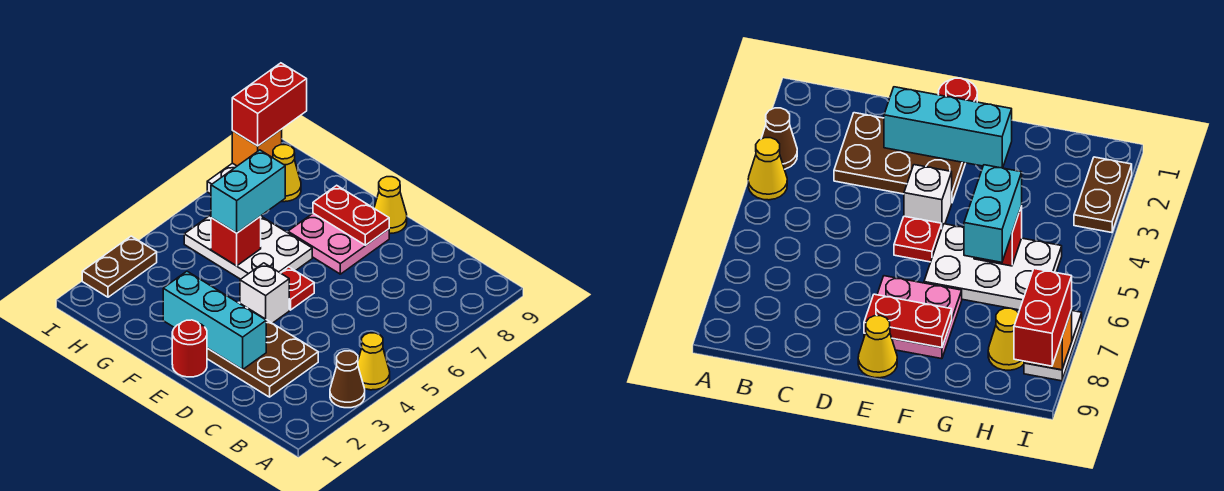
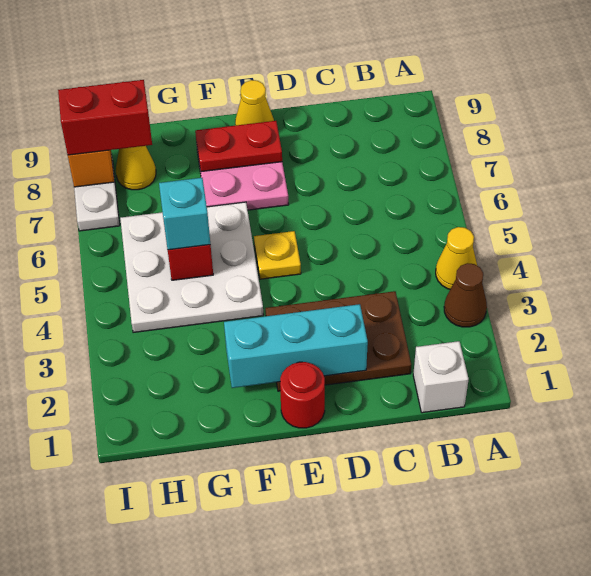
white 1x1 brick [240,263,289,323] -> white 1x1 brick moved to [413,341,469,413]
red 1x1 plate [281,267,314,310] -> yellow 1x1 plate [254,231,301,279]
white 2x3 plate [184,215,312,279] -> white 3x3 plate [120,202,263,333]
cyan 1x2 brick [211,150,285,233] -> cyan 1x1 brick [159,178,210,250]
brown 1x2 plate [82,236,157,297] -> none
red 1x2 brick [232,63,307,146] -> red 1x2 brick turned to [58,80,152,155]

